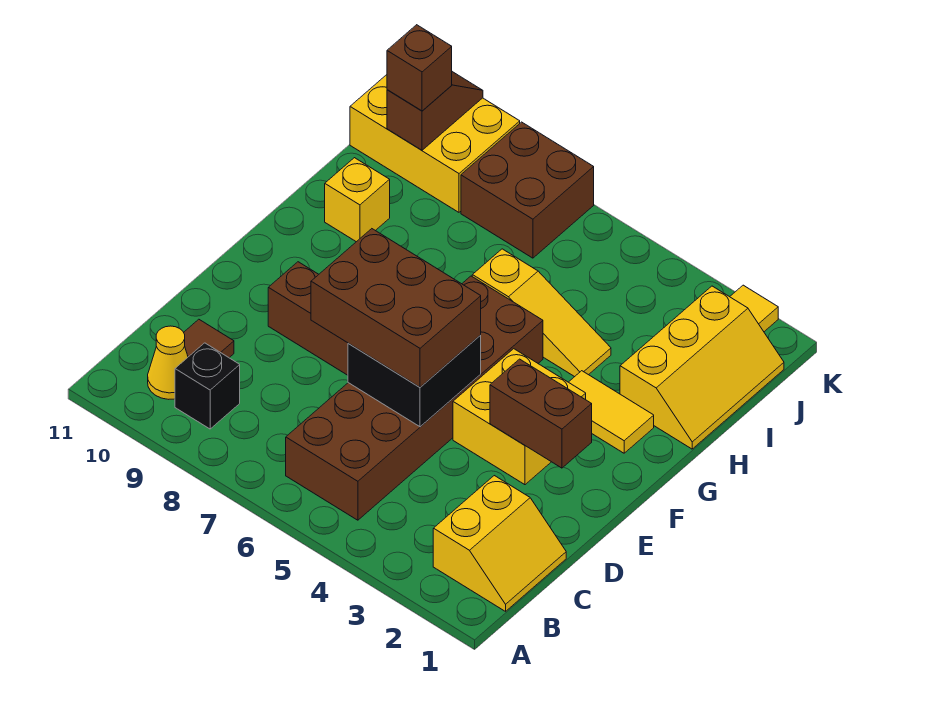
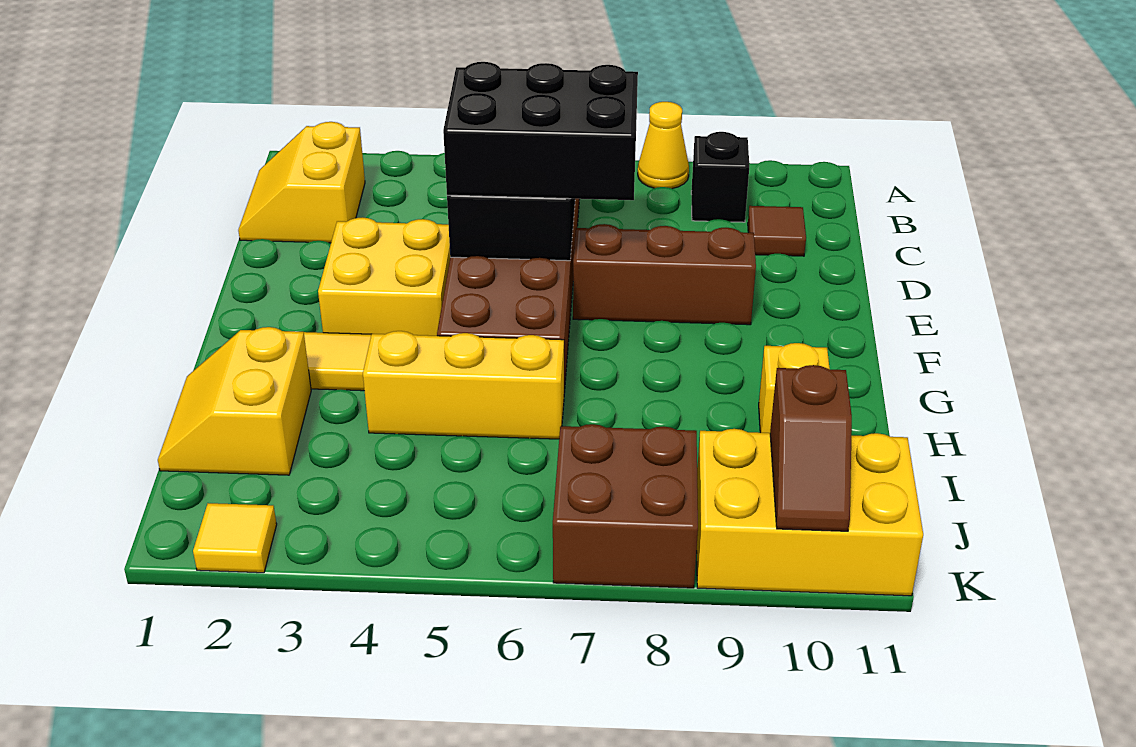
yellow 1x1 cone [148,326,188,399] -> yellow 1x1 cone moved to [638,102,689,189]
brown 2x3 brick [311,229,481,387] -> black 2x3 brick [443,62,638,200]
brown 1x2 brick [490,359,592,468] -> none
yellow 2x3 slope [620,286,784,449] -> yellow 2x2 slope [158,327,311,475]
yellow 1x3 slope [472,249,611,377] -> yellow 1x3 brick [363,331,564,439]
brown 1x1 brick [387,25,452,111] -> none

